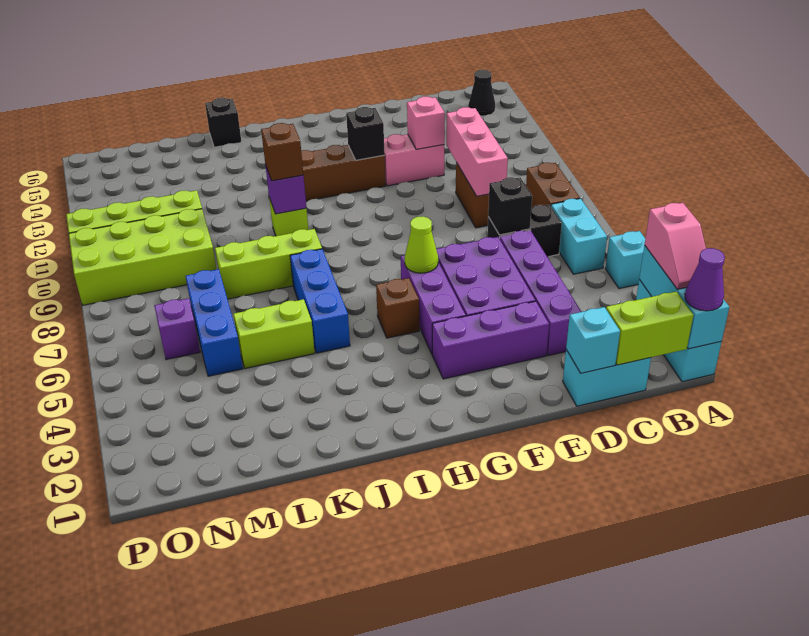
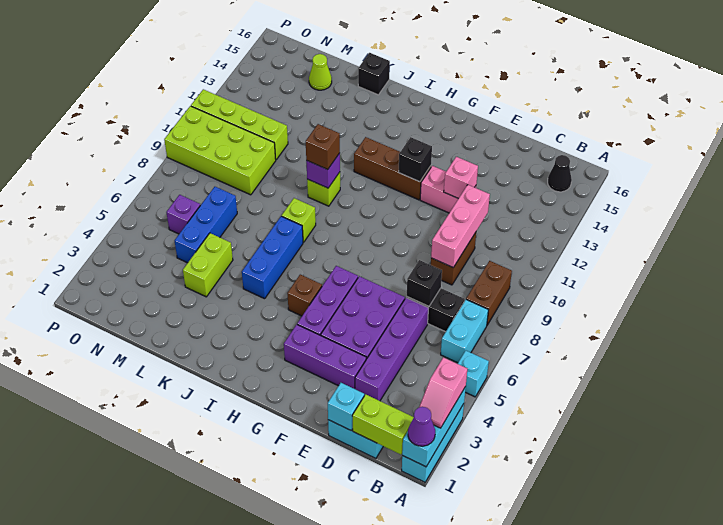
lime 1x1 cone [405,216,438,273] -> lime 1x1 cone moved to [309,54,332,90]
lime 1x3 brick [215,229,322,299] -> lime 1x1 brick [282,198,316,242]
lime 1x2 brick [233,299,315,368] -> lime 1x2 brick turned to [183,233,233,297]

